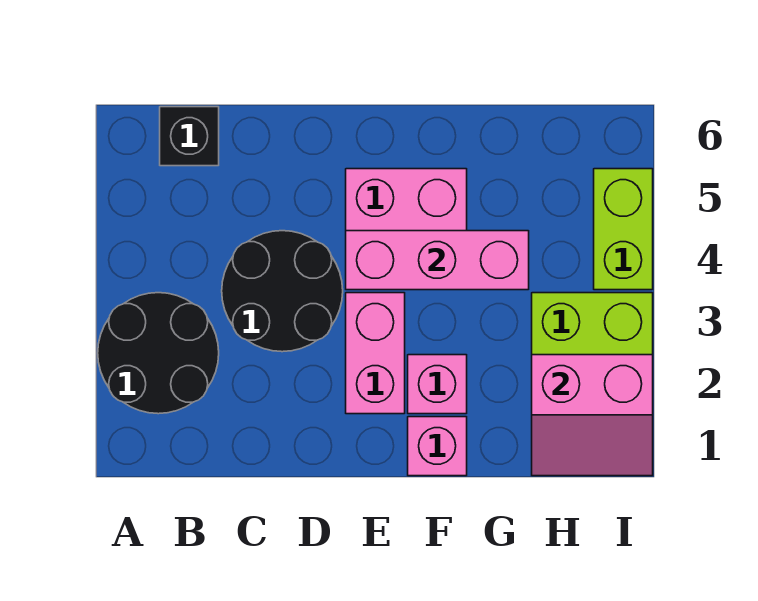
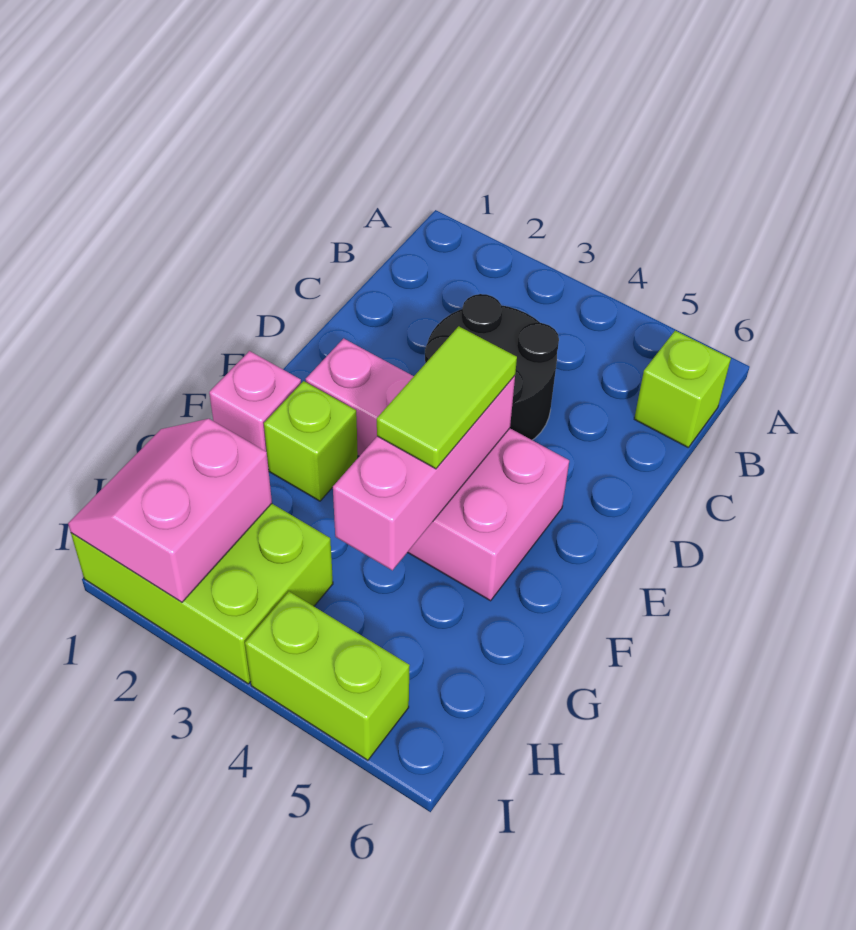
black 2x2 round brick [98,293,219,414] -> none
black 1x1 brick [160,107,219,166] -> lime 1x1 brick [634,331,731,447]
none -> lime 1x2 tile [377,326,517,469]
pink 1x1 brick [408,355,467,414] -> lime 1x1 brick [264,381,358,501]

